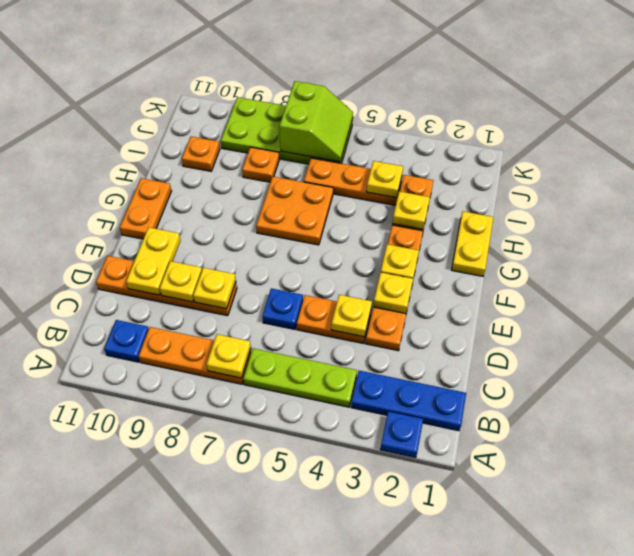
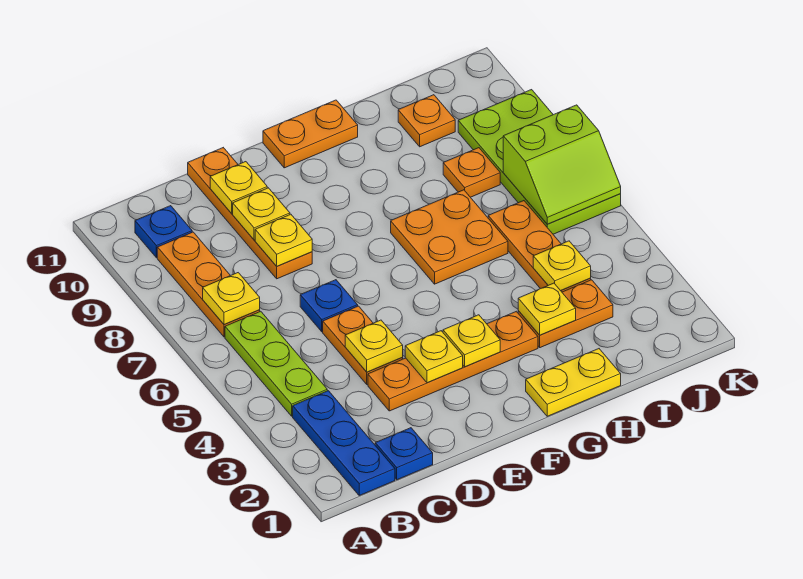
blue 1x1 plate [380,411,423,457] -> blue 1x1 plate moved to [375,428,433,480]
yellow 1x2 plate [126,227,181,295] -> yellow 1x1 plate [210,162,267,213]

